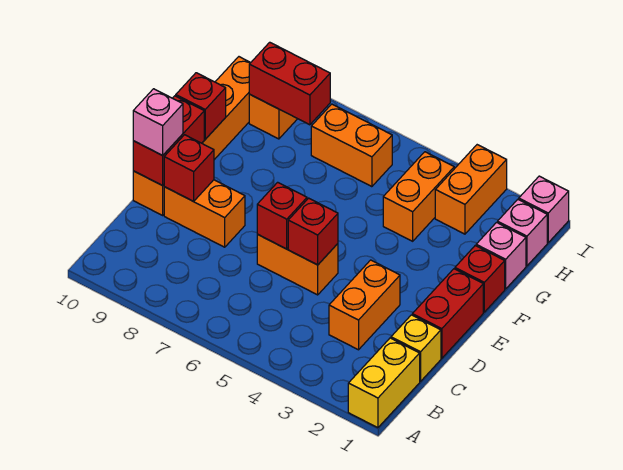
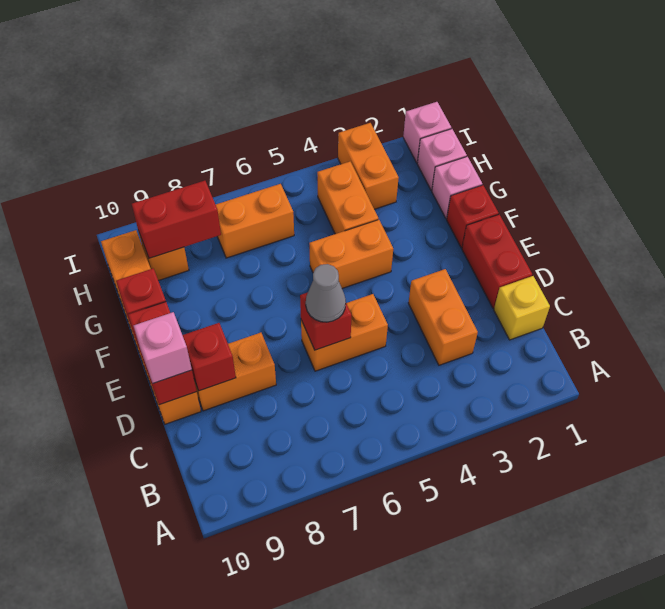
yellow 1x2 brick [348,338,420,428] -> none
red 1x1 brick [288,198,338,265] -> none
none -> grey 1x1 cone [306,264,346,322]
none -> orange 1x2 brick [309,220,393,288]

